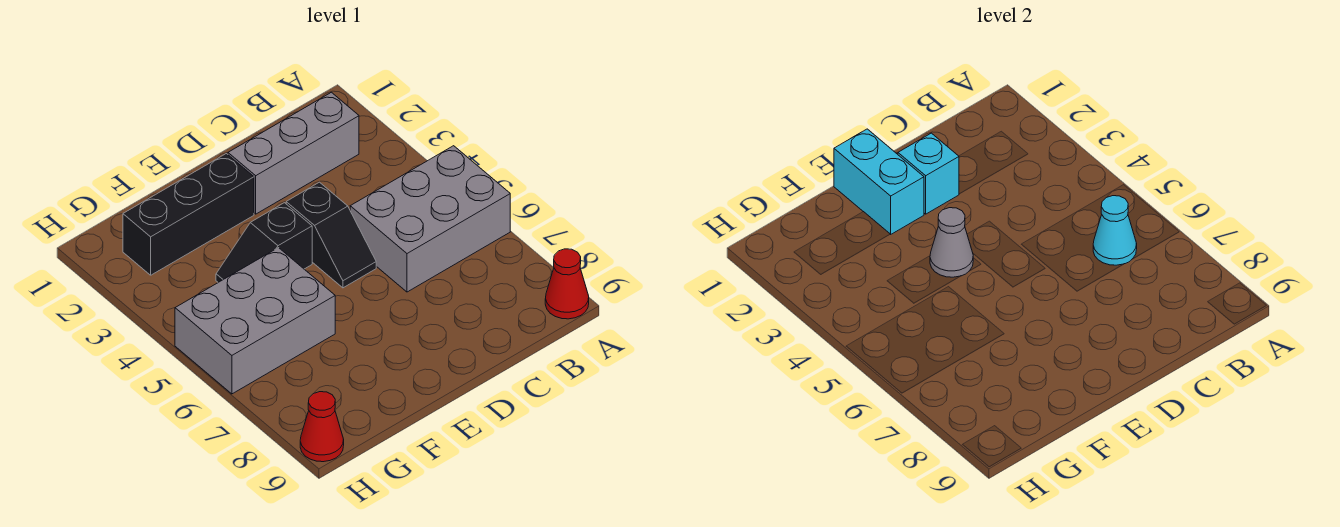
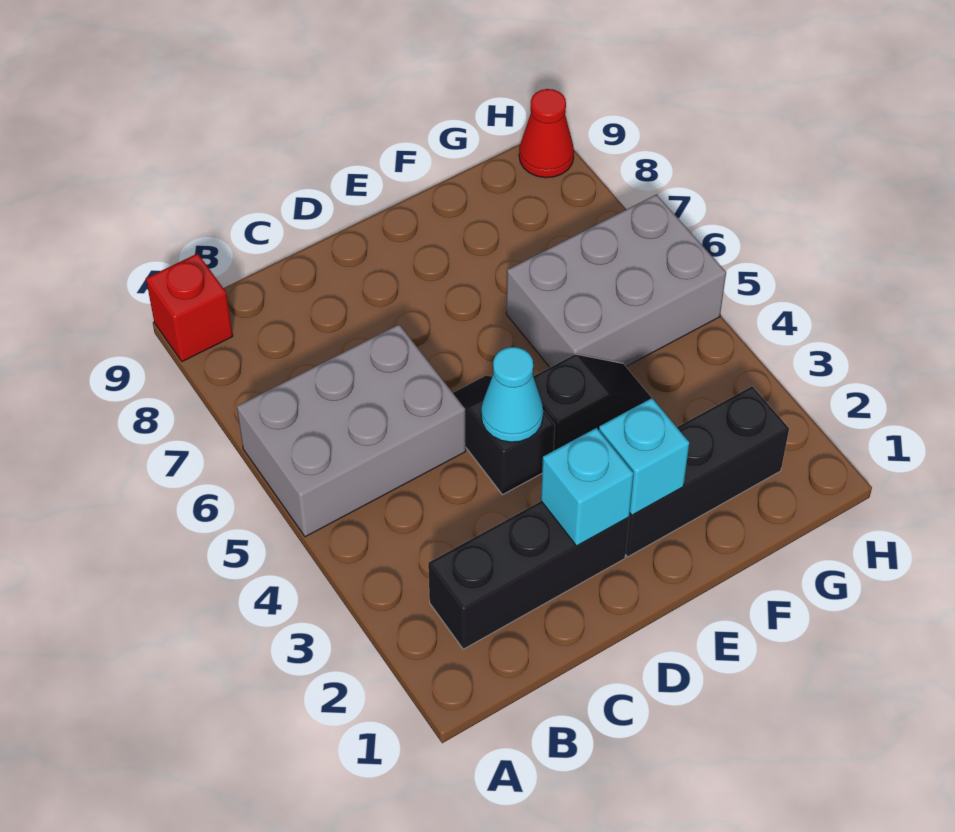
red 1x1 cone [545,249,589,319] -> red 1x1 brick [146,253,233,361]
grey 1x3 brick [228,92,359,214] -> black 1x3 brick [428,501,629,649]
cyan 1x1 cone [1093,196,1137,265] -> cyan 1x1 cone moved to [481,347,543,442]
cyan 1x2 brick [834,129,924,234] -> cyan 1x1 brick [599,398,689,515]
grey 1x1 cone [930,208,973,277] -> none

